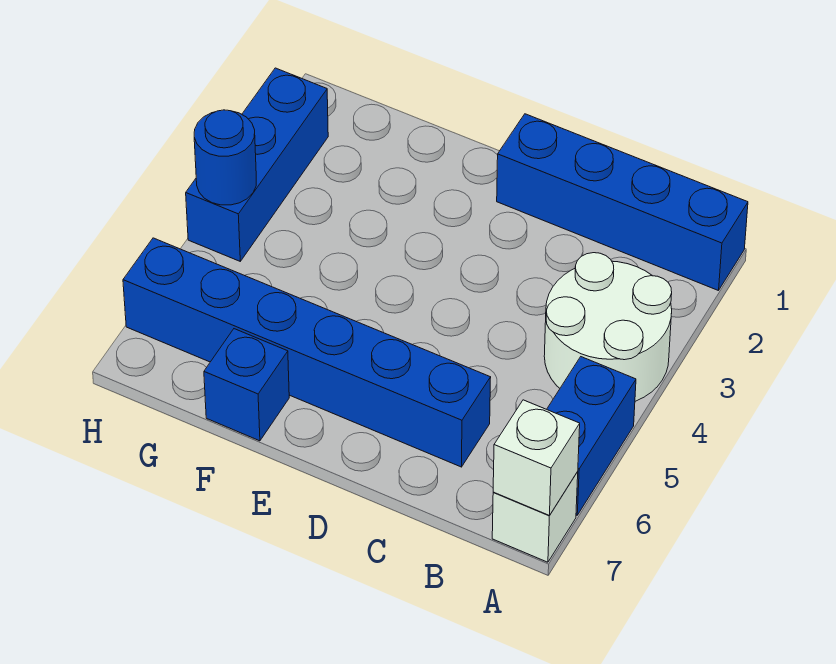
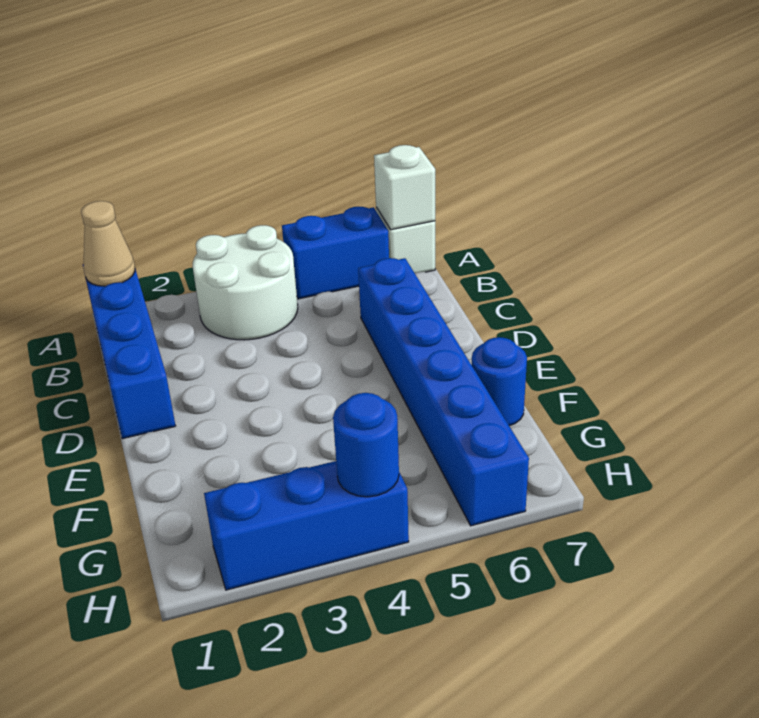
none -> tan 1x1 cone [81,201,135,286]
blue 1x1 brick [204,329,289,441] -> blue 1x1 round brick [472,337,527,426]

